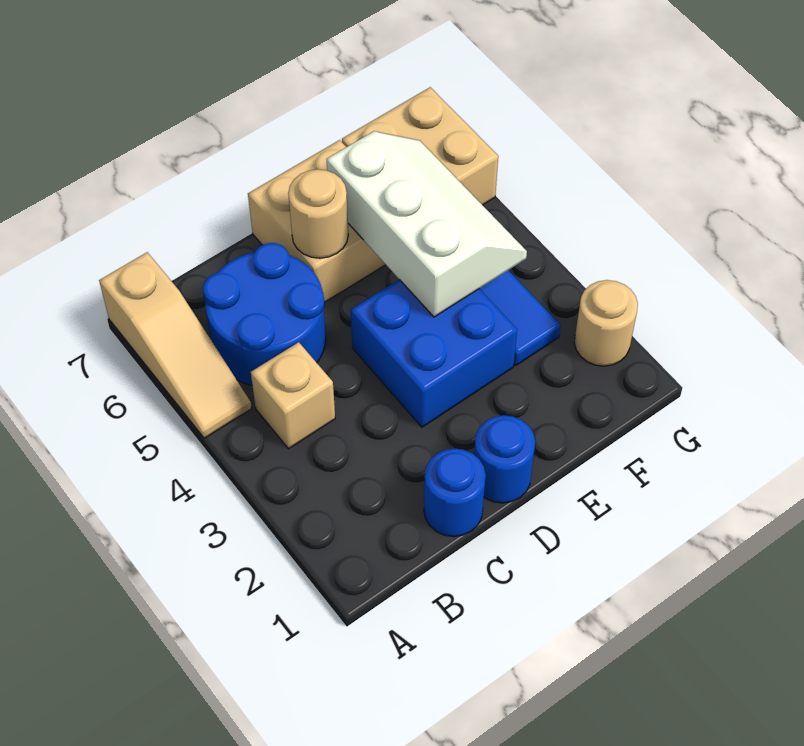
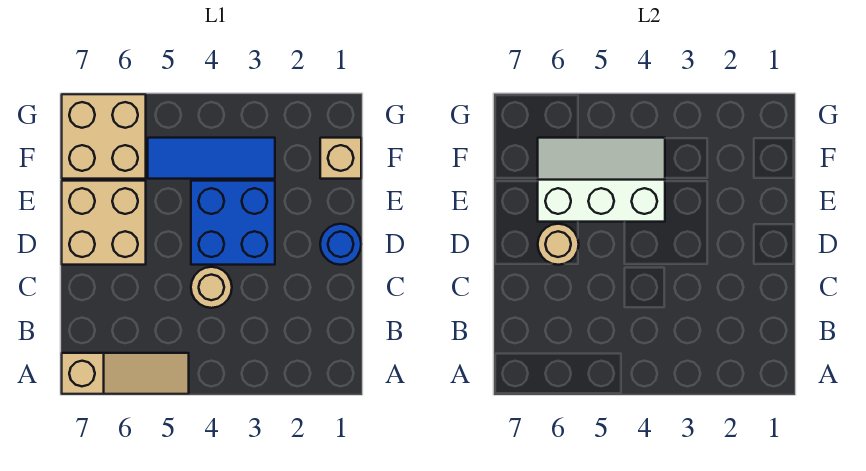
tan 1x1 brick [251,342,335,449] -> tan 1x1 brick moved to [320,138,361,179]
blue 2x2 round brick [203,243,326,385] -> none
blue 1x1 round brick [424,448,486,537] -> none
tan 1x1 round brick [574,280,638,366] -> tan 1x1 round brick moved to [191,267,232,308]

